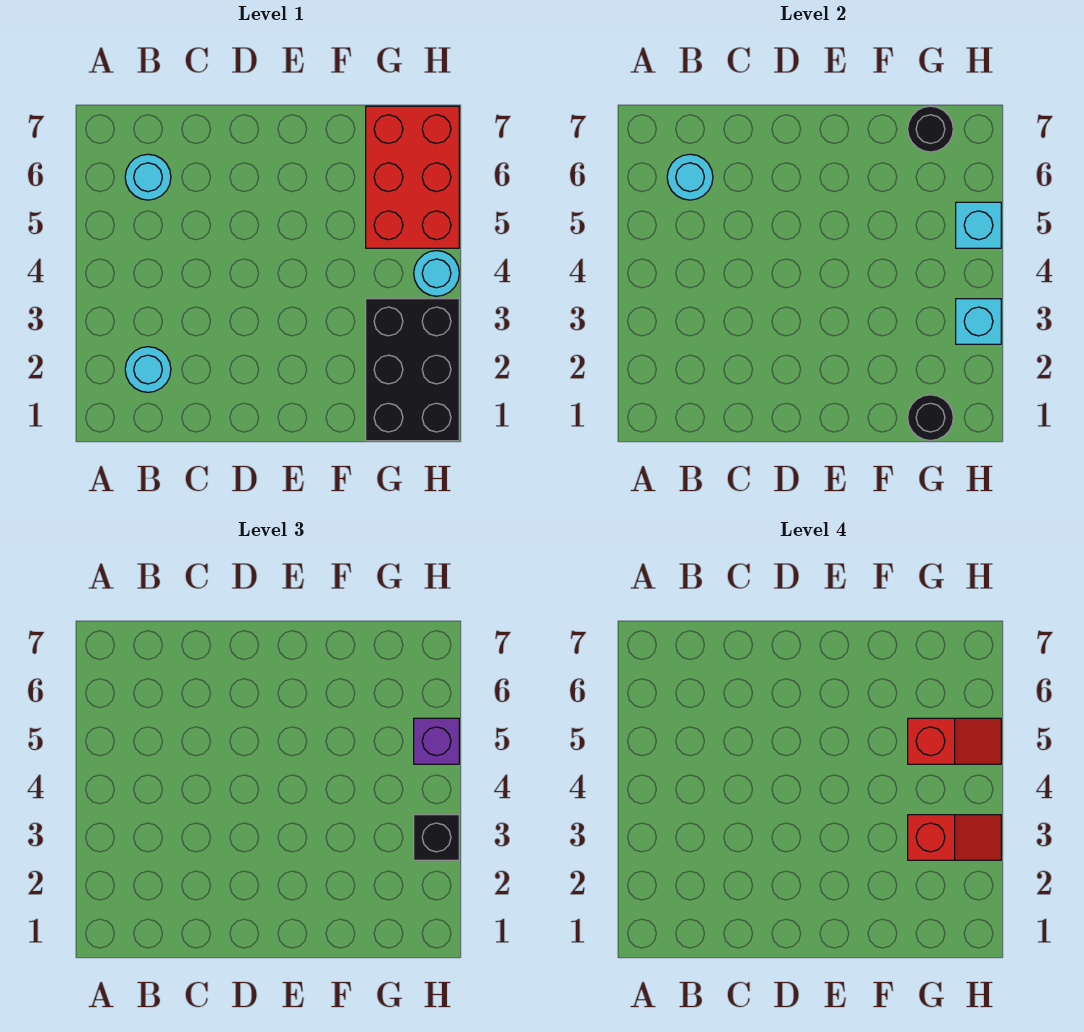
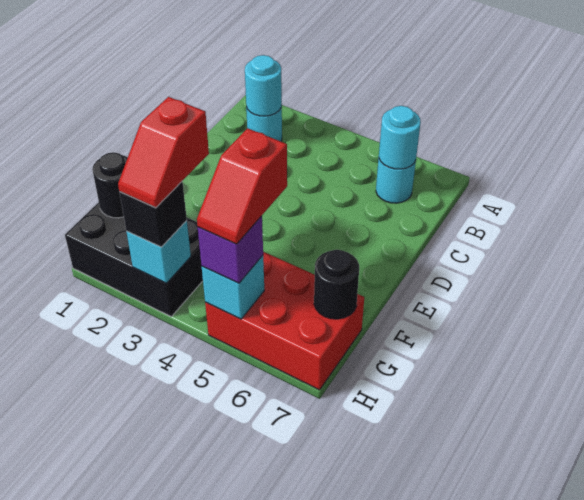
cyan 1x1 round brick [414,251,459,296] -> cyan 1x1 round brick moved to [245,55,282,116]

